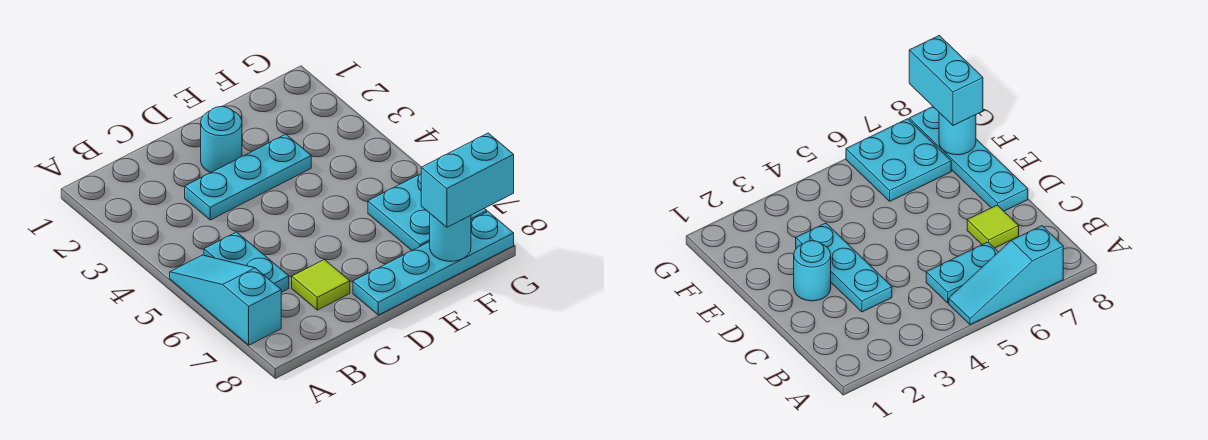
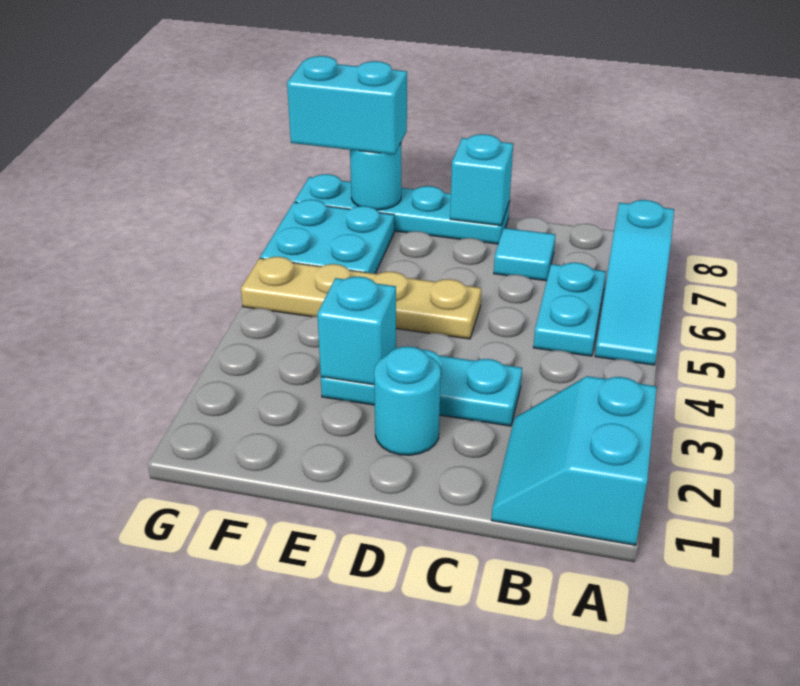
none -> cyan 2x2 slope [491,376,657,545]
lime 1x1 tile [292,259,350,310] -> cyan 1x1 tile [494,228,555,281]
none -> tan 1x4 plate [241,257,481,339]
none -> cyan 1x1 brick [450,134,513,226]
none -> cyan 1x1 brick [317,276,396,385]

